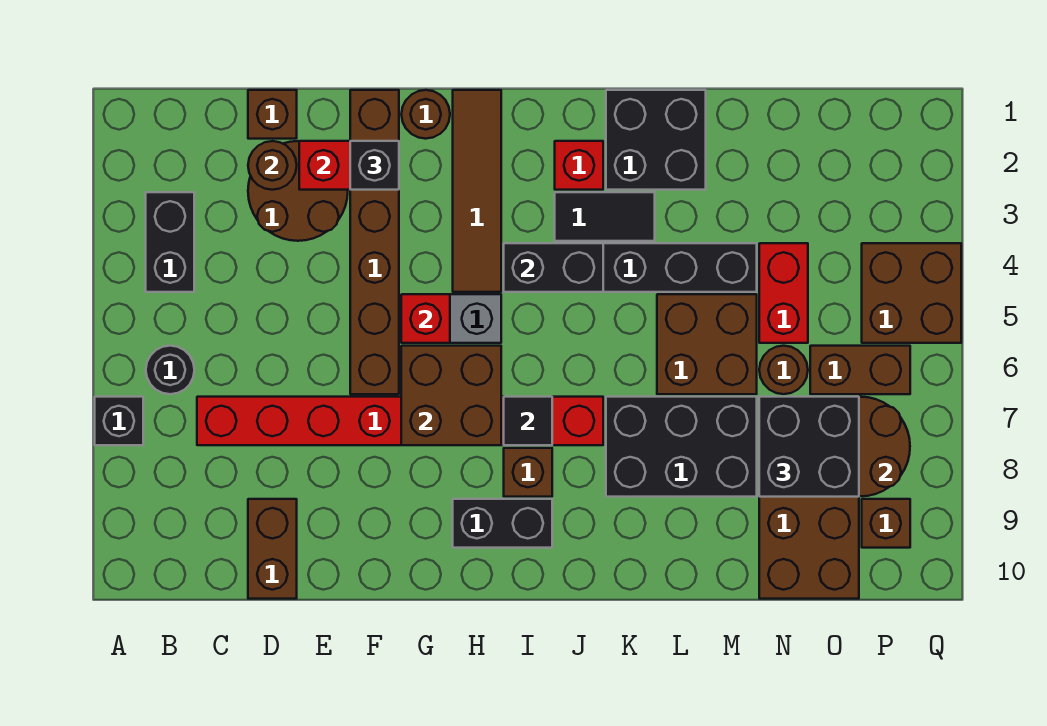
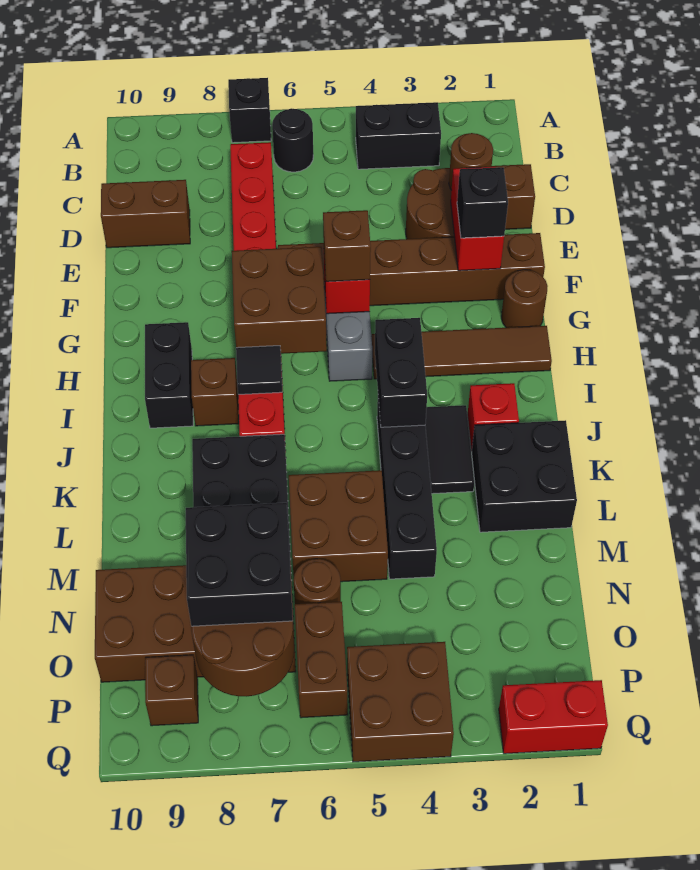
none -> brown 1x1 brick [323,210,371,282]
red 1x2 brick [759,243,808,343] -> red 1x2 brick moved to [499,680,608,754]

